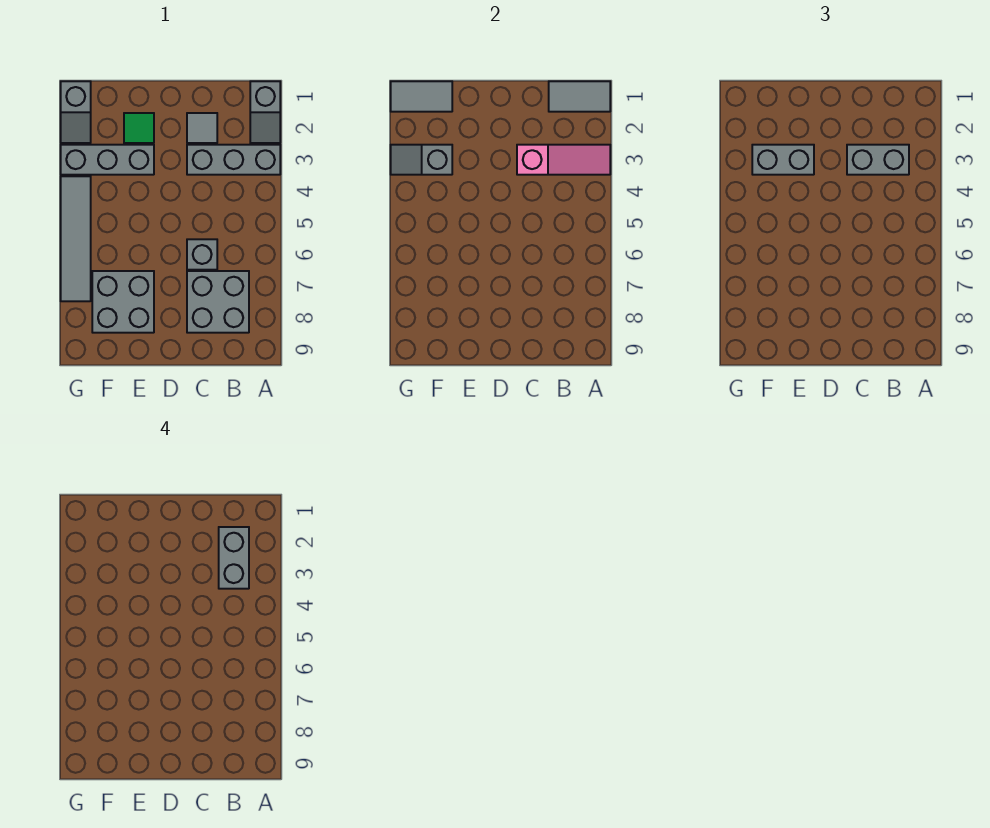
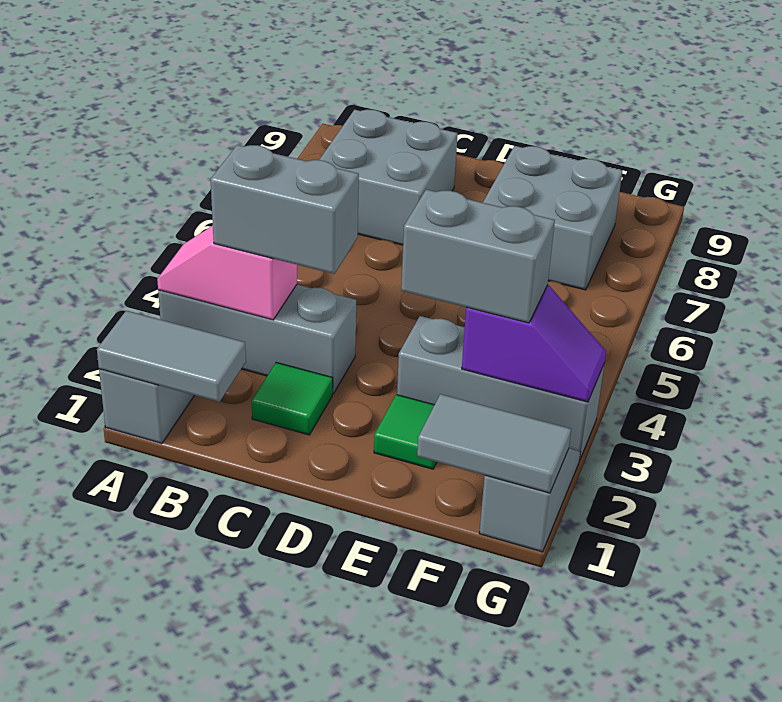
pink 1x3 slope [517,145,610,175] -> pink 1x2 slope [157,225,297,320]
grey 1x2 brick [219,527,249,589] -> none
grey 1x1 tile [187,113,217,143] -> green 1x1 tile [252,362,333,435]
grey 1x1 brick [187,239,217,270] -> none
grey 1x2 slope [391,145,452,175] -> purple 1x2 slope [462,285,606,402]
grey 1x4 tile [61,176,91,301] -> none

